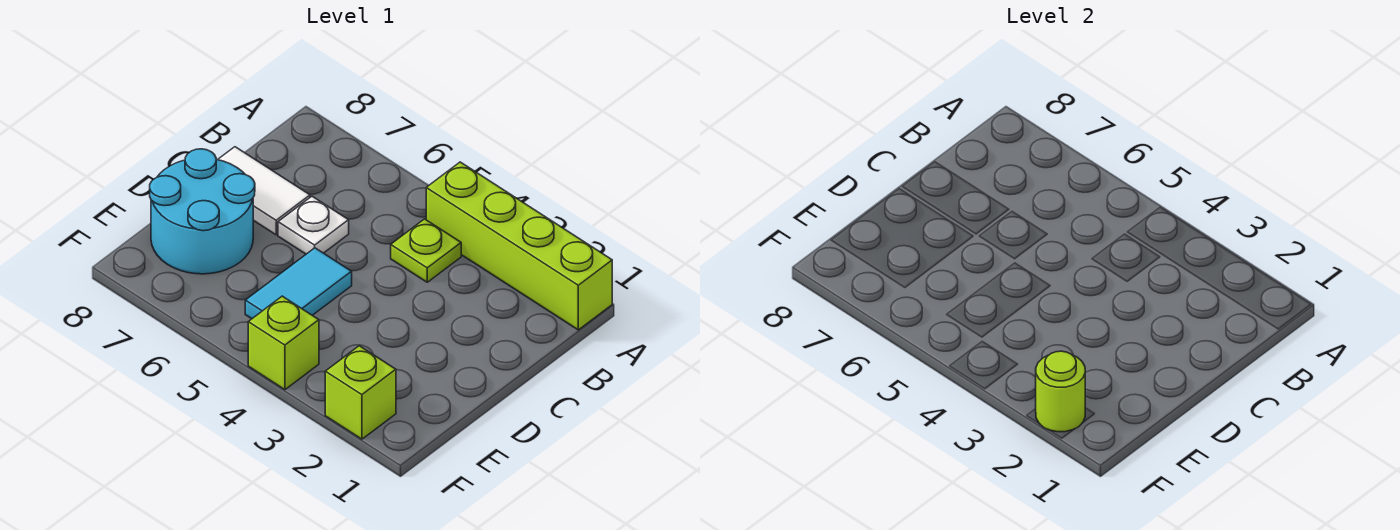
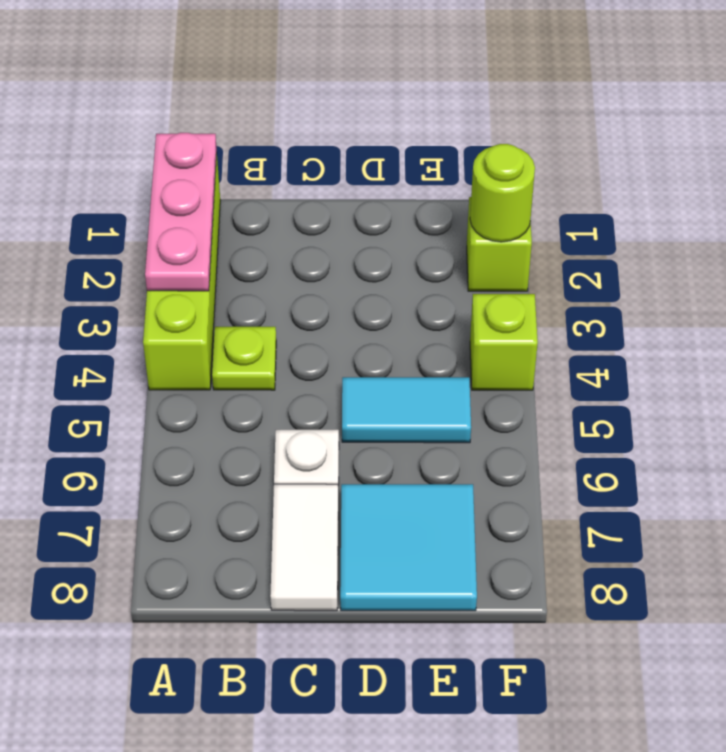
none -> pink 1x3 plate [145,133,217,291]
cyan 2x2 round brick [150,149,255,274] -> cyan 2x2 tile [340,484,477,611]

